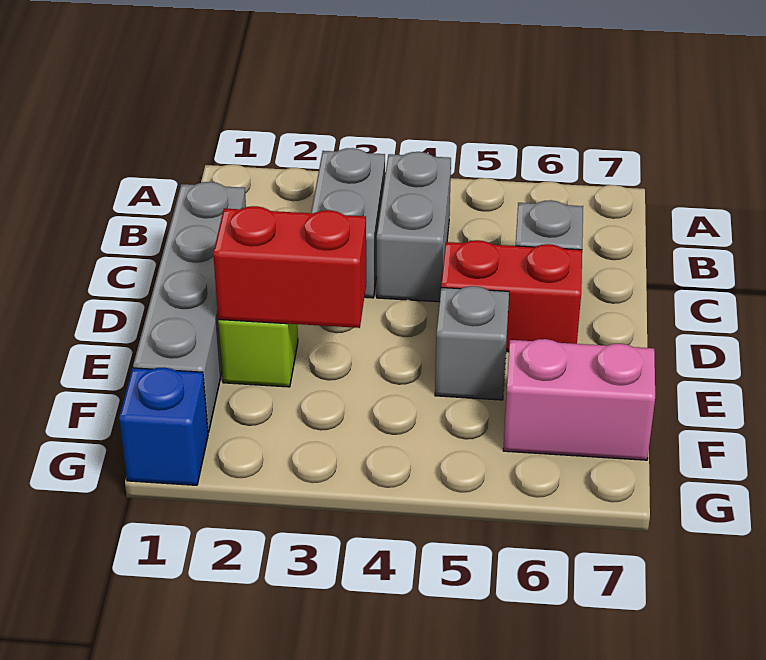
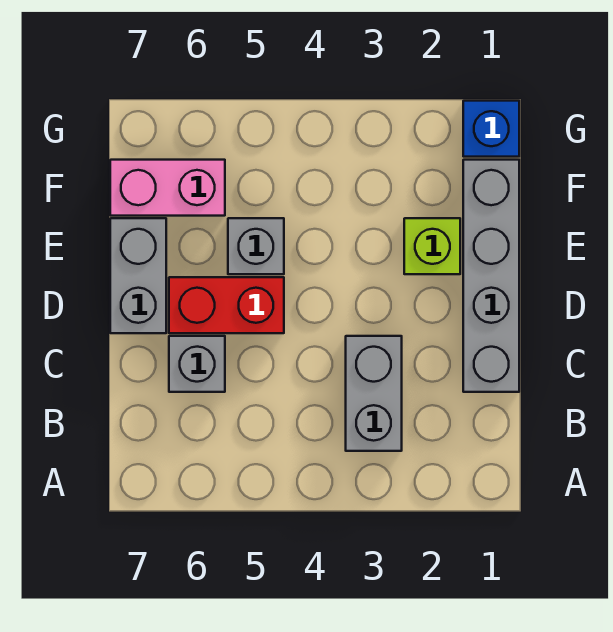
grey 1x2 brick [377,152,451,302] -> grey 1x2 brick moved to [110,218,166,333]
red 1x2 brick [213,206,366,328] -> none

